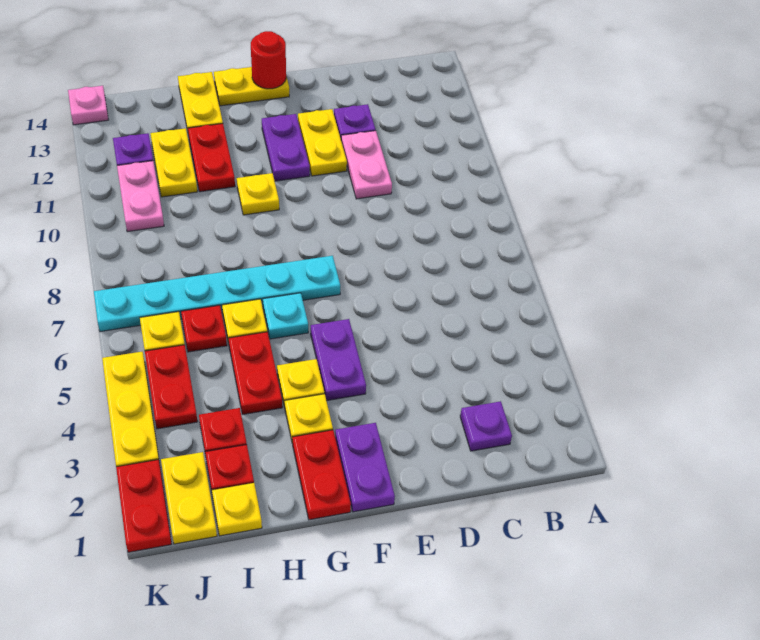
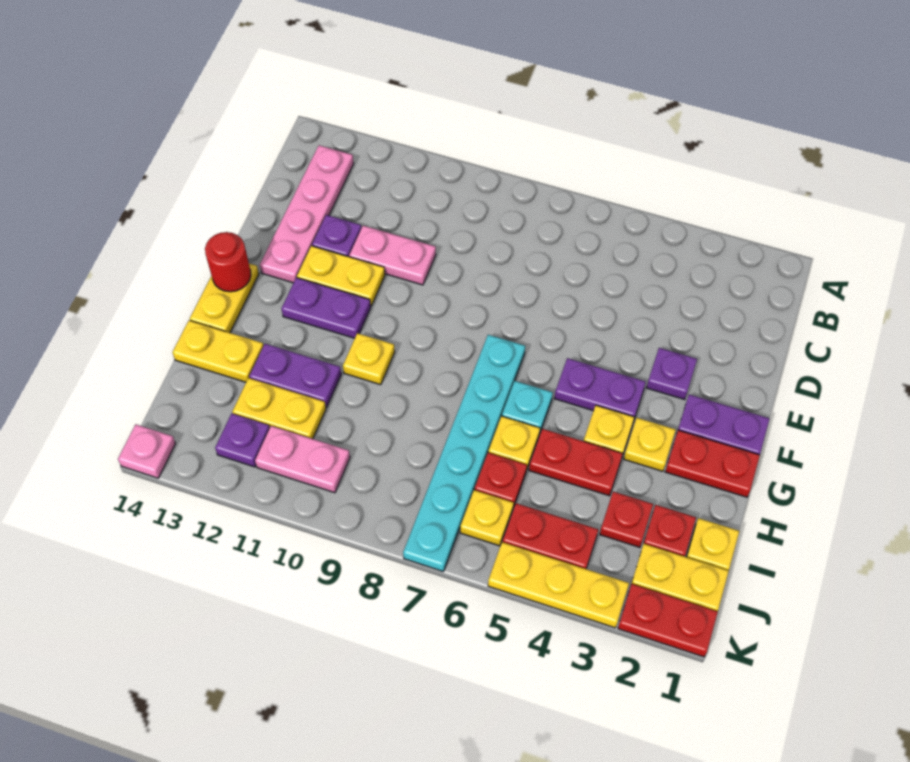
none -> pink 1x4 plate [260,145,354,283]
purple 1x1 plate [460,401,512,451] -> purple 1x1 plate moved to [647,348,697,400]
red 1x2 plate [188,124,235,192] -> purple 1x2 plate [249,344,341,407]

